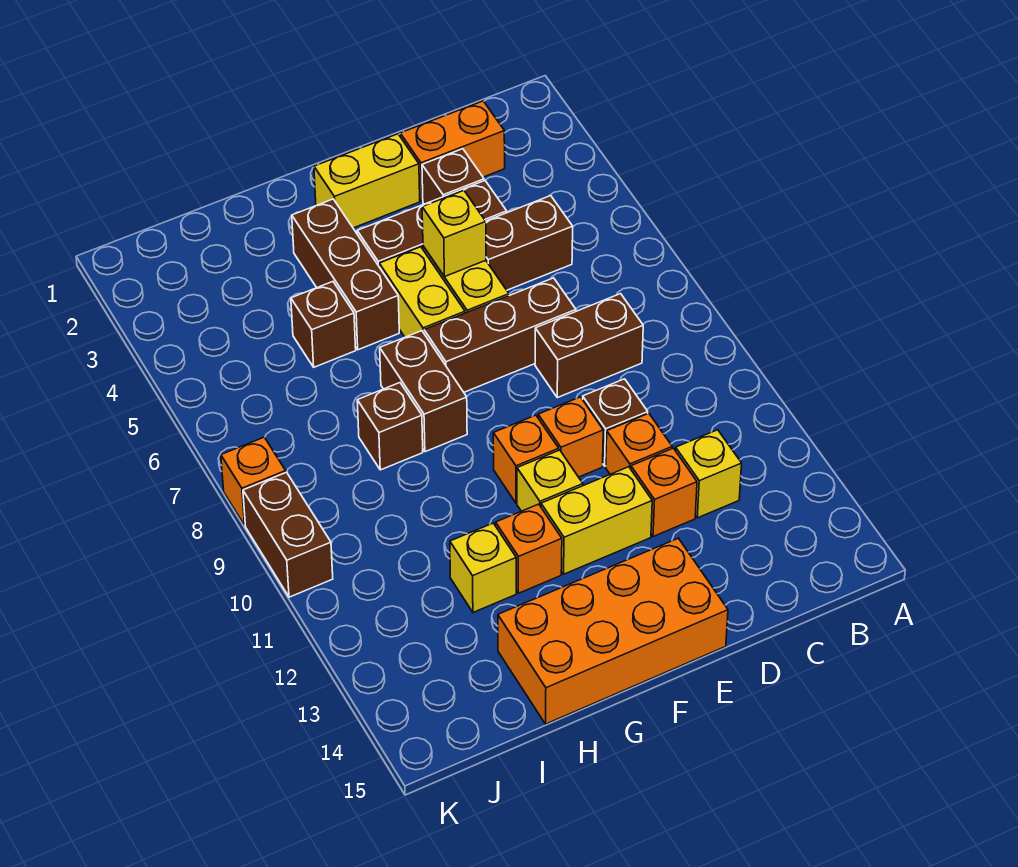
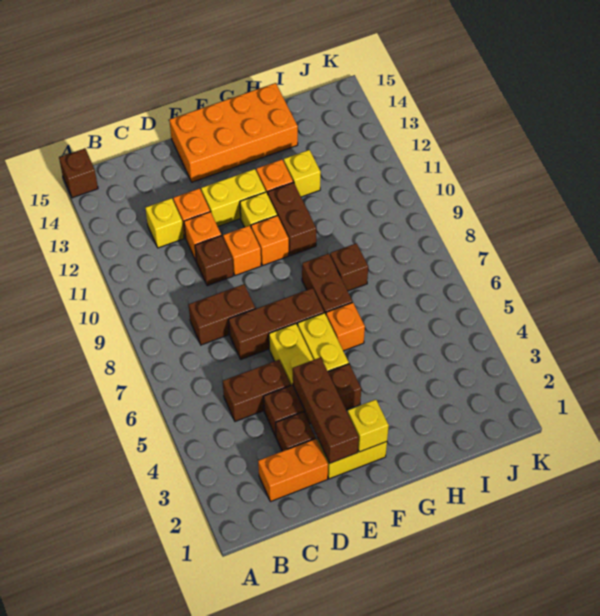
yellow 1x1 brick [422,191,486,277] -> yellow 1x1 brick moved to [348,400,389,452]
brown 1x3 brick [292,199,399,350] -> brown 1x3 brick moved to [293,357,359,463]
brown 1x1 brick [291,282,356,367] -> brown 1x1 brick moved to [59,148,98,198]
orange 1x1 brick [221,437,286,525] -> orange 1x1 brick moved to [326,302,365,351]
brown 1x2 brick [243,472,333,597] -> brown 1x2 brick moved to [268,182,316,256]

